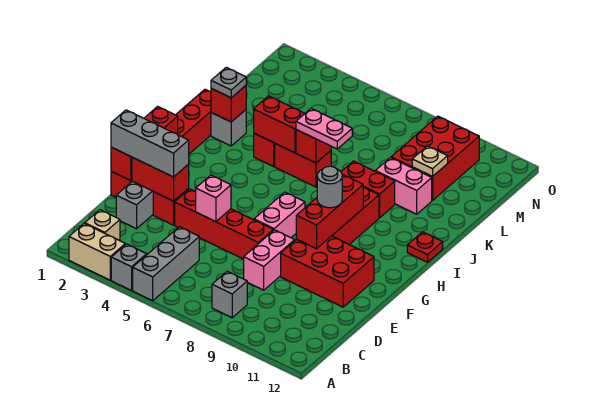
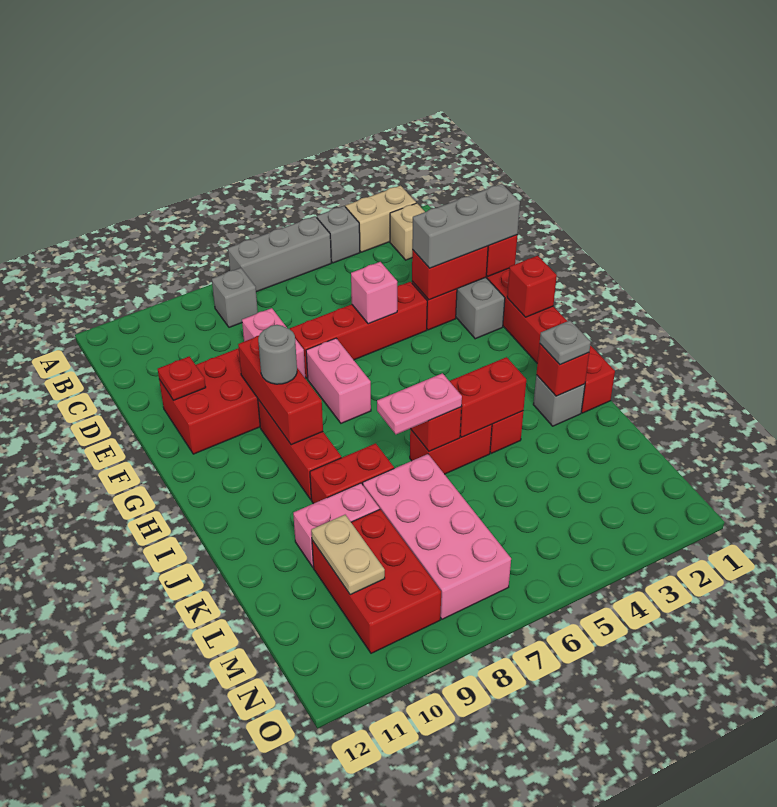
grey 1x3 brick [133,227,199,301] -> grey 1x3 brick turned to [228,216,331,292]
red 1x1 plate [407,232,443,262] -> red 1x1 plate moved to [158,356,206,401]
none -> pink 2x4 brick [363,454,511,619]
tan 1x1 plate [412,146,448,177] -> tan 1x2 plate [311,515,385,595]

